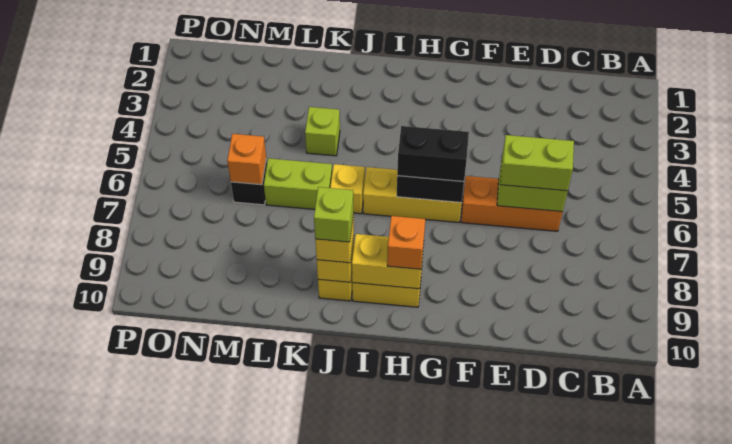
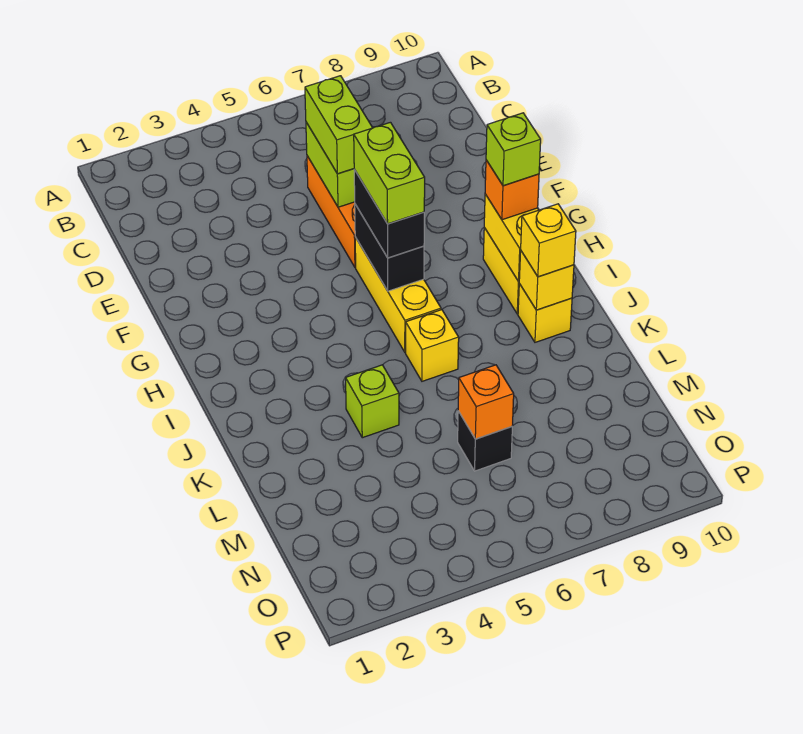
lime 1x1 brick [314,187,354,242] -> lime 1x1 brick moved to [486,113,541,186]
lime 1x2 brick [264,158,332,209] -> lime 1x2 brick moved to [354,122,425,224]

